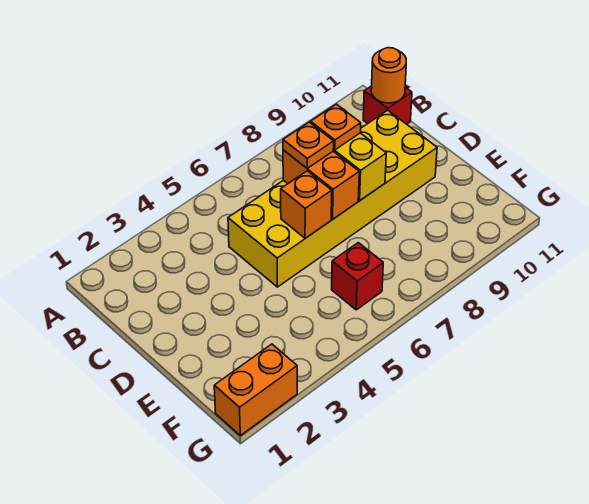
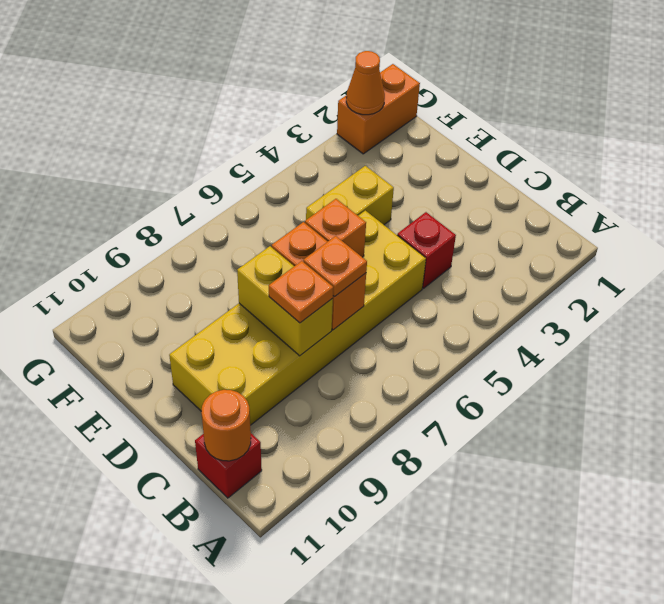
none -> yellow 1x2 brick [306,166,394,225]
red 1x1 brick [332,243,383,310] -> red 1x1 brick moved to [397,212,456,288]
none -> orange 1x1 cone [346,51,385,115]

